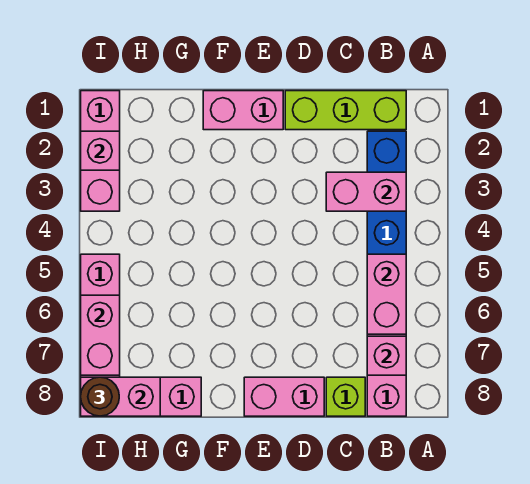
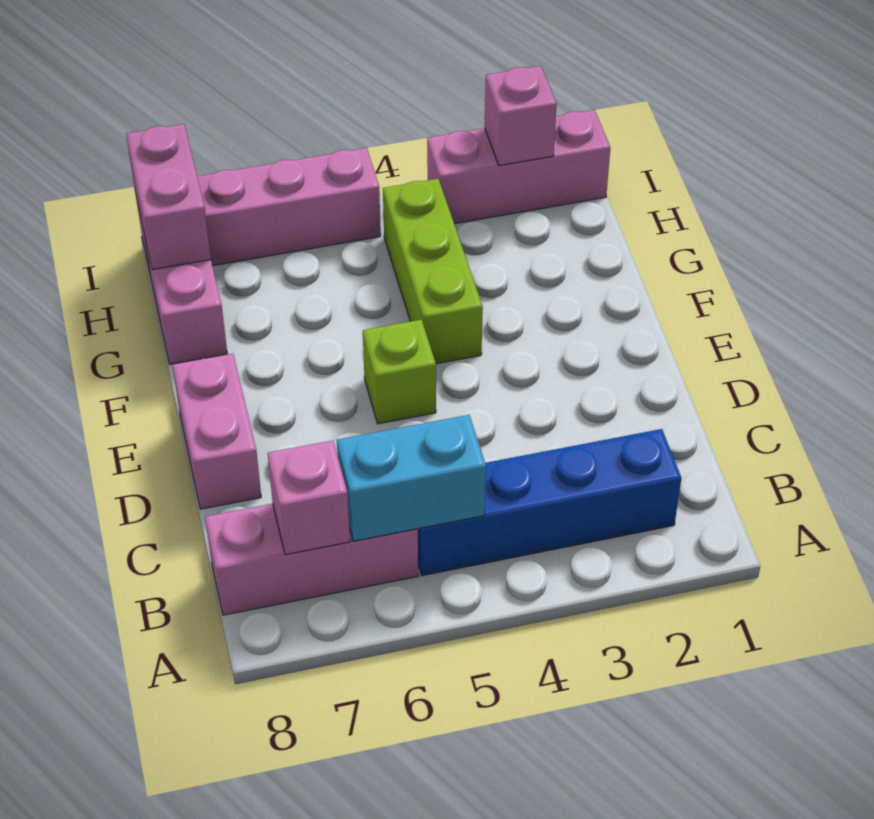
lime 1x3 brick [285,91,406,130] -> lime 1x3 brick moved to [383,179,483,364]
pink 1x2 brick [326,172,406,211] -> none
pink 1x2 brick [367,254,406,334] -> cyan 1x2 brick [337,415,486,541]
lime 1x1 brick [326,377,365,416] -> lime 1x1 brick moved to [363,320,436,424]
pink 1x2 brick [203,91,283,130] -> none
pink 1x2 brick [81,295,120,375] -> none
brown 1x1 round brick [81,377,119,416] -> none

